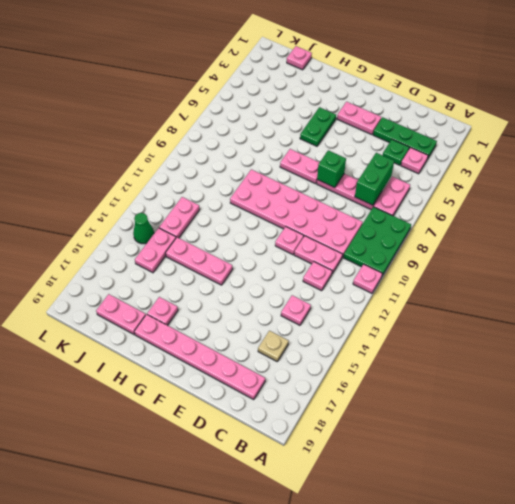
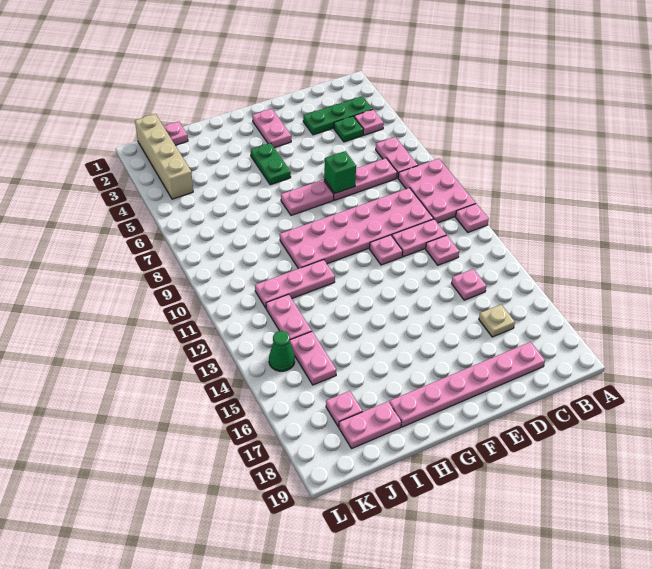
green 2x3 plate [343,207,411,276] -> pink 2x3 plate [398,159,476,223]
green 1x2 brick [355,153,394,205] -> none
pink 1x2 plate [337,102,381,135] -> pink 1x2 plate turned to [252,109,291,148]
pink 1x3 plate [166,237,233,285] -> pink 1x3 plate moved to [255,260,335,308]
pink 1x1 plate [147,297,178,325] -> pink 1x1 plate moved to [326,391,363,427]
none -> tan 1x4 brick [135,114,193,199]

